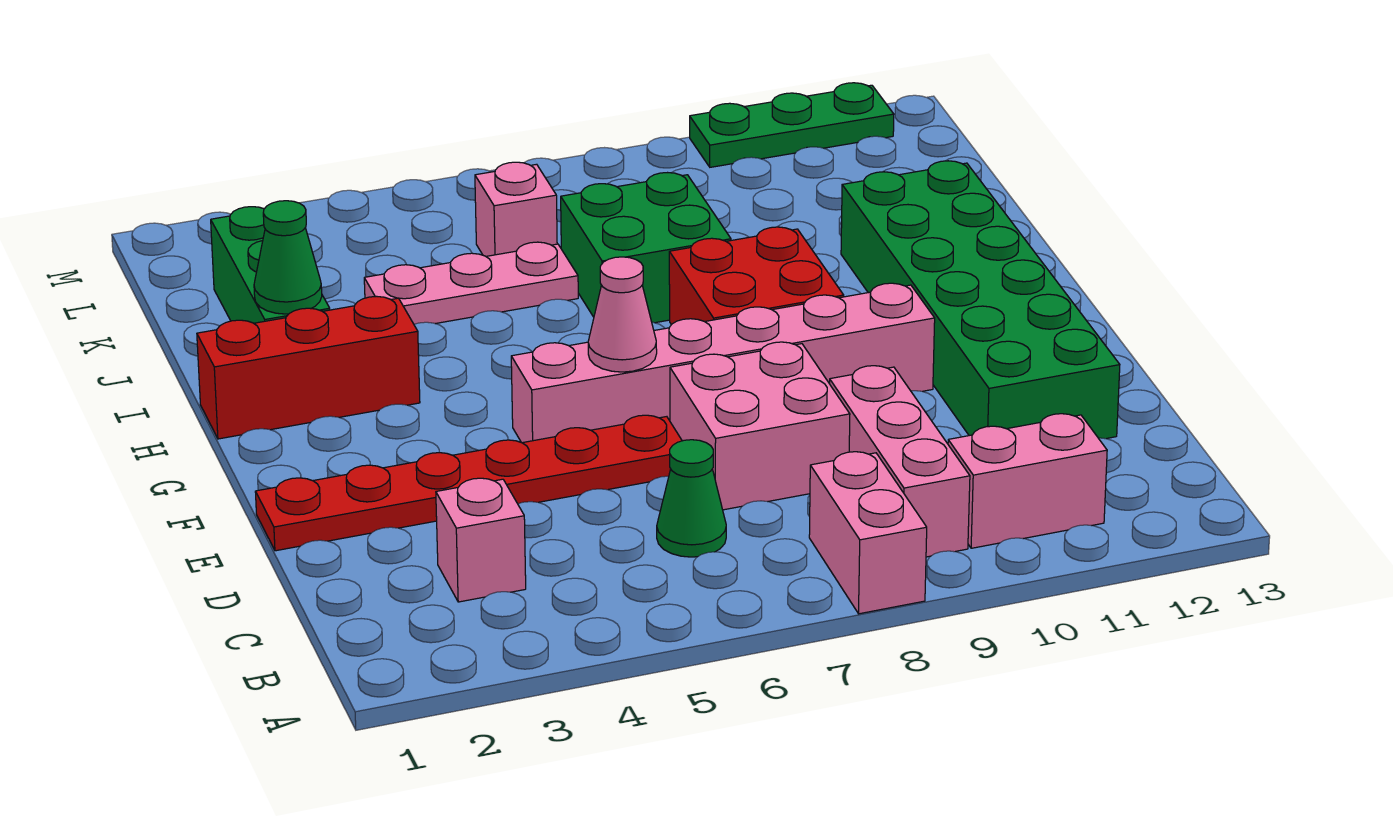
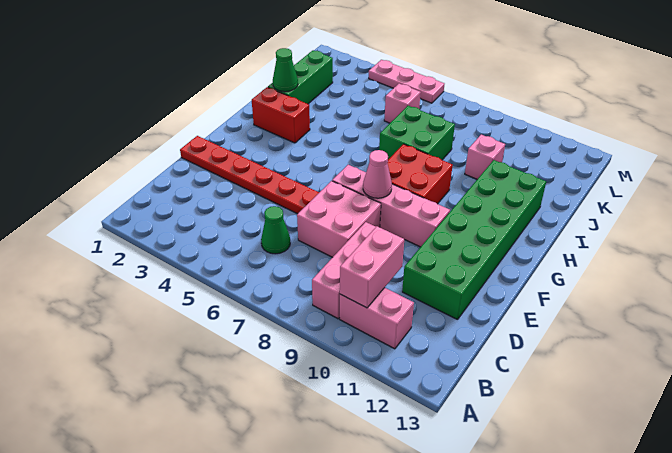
pink 1x2 brick [809,452,927,614] -> pink 1x2 brick moved to [340,226,404,308]
pink 1x1 brick [436,478,526,602] -> pink 1x1 brick moved to [465,135,505,179]
pink 1x6 brick [511,283,935,443] -> pink 1x4 brick [332,165,450,247]
pink 1x1 cone [588,257,657,372] -> pink 1x1 cone moved to [363,150,392,198]
red 1x3 brick [197,296,420,439] -> red 1x2 brick [252,87,310,143]
pink 1x3 plate [364,242,578,324] -> pink 1x3 plate moved to [369,60,444,103]
green 1x3 plate [690,83,894,167] -> none

